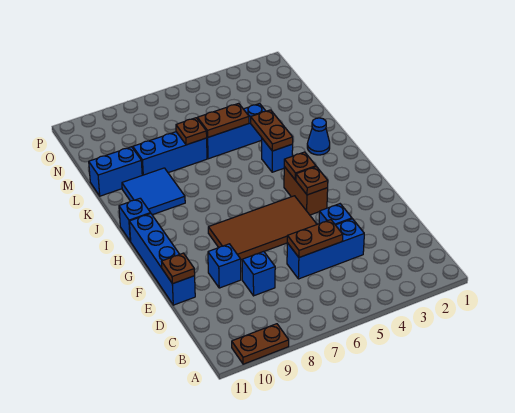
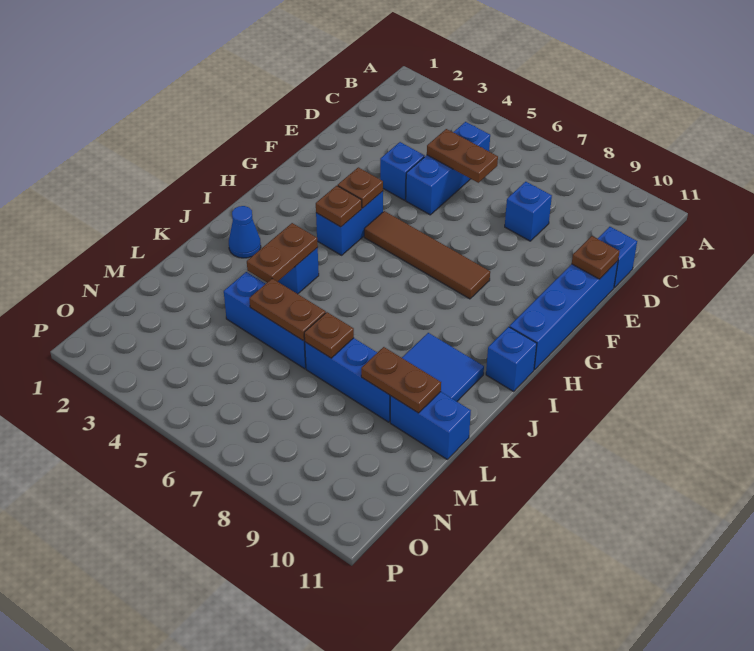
brown 1x2 plate [232,324,289,364] -> brown 1x2 plate moved to [361,347,441,413]
blue 1x3 brick [287,219,364,279] -> blue 1x3 brick turned to [406,122,490,215]
blue 1x1 brick [208,244,241,288] -> blue 1x1 brick moved to [597,227,637,288]
brown 2x4 tile [208,196,317,260] -> brown 1x4 tile [364,211,490,299]
brown 1x2 brick [284,167,328,215] -> blue 1x2 brick [316,191,383,255]

